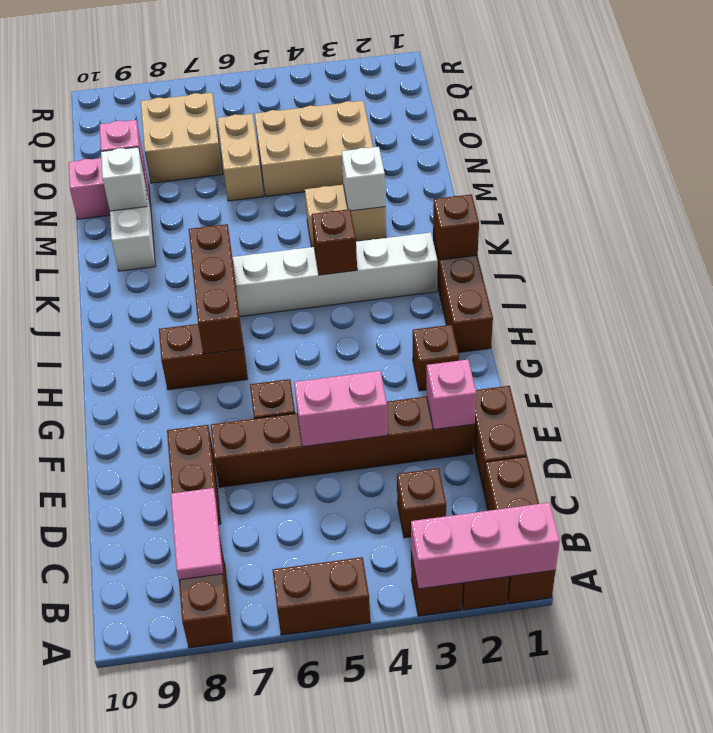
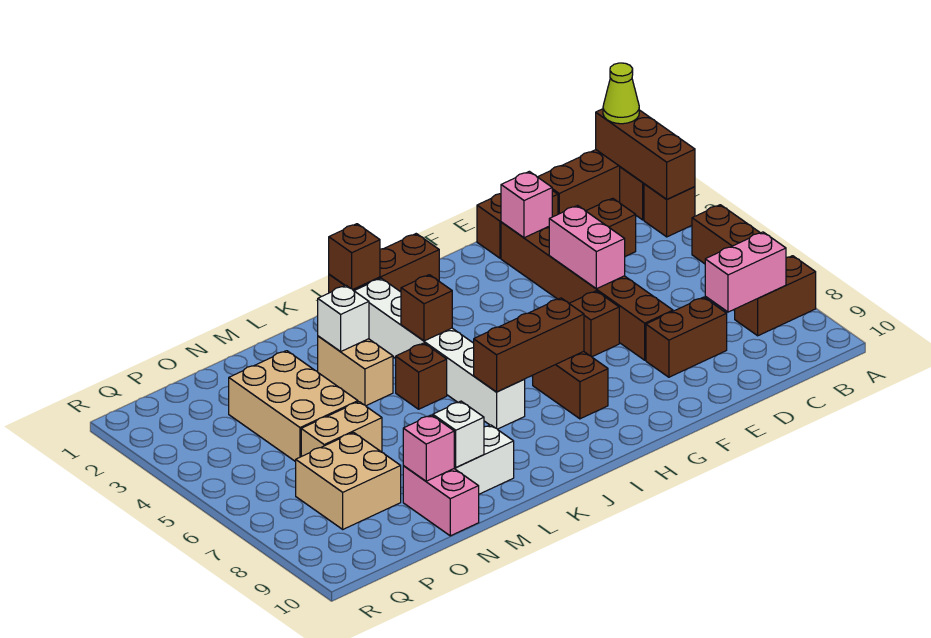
pink 1x3 brick [411,502,560,589] -> brown 1x3 brick [596,109,695,199]
none -> lime 1x1 cone [603,63,639,124]
pink 1x2 tile [171,488,223,580] -> pink 1x2 brick [705,232,786,312]
brown 1x1 brick [413,325,459,391] -> brown 1x1 brick moved to [396,343,447,409]

